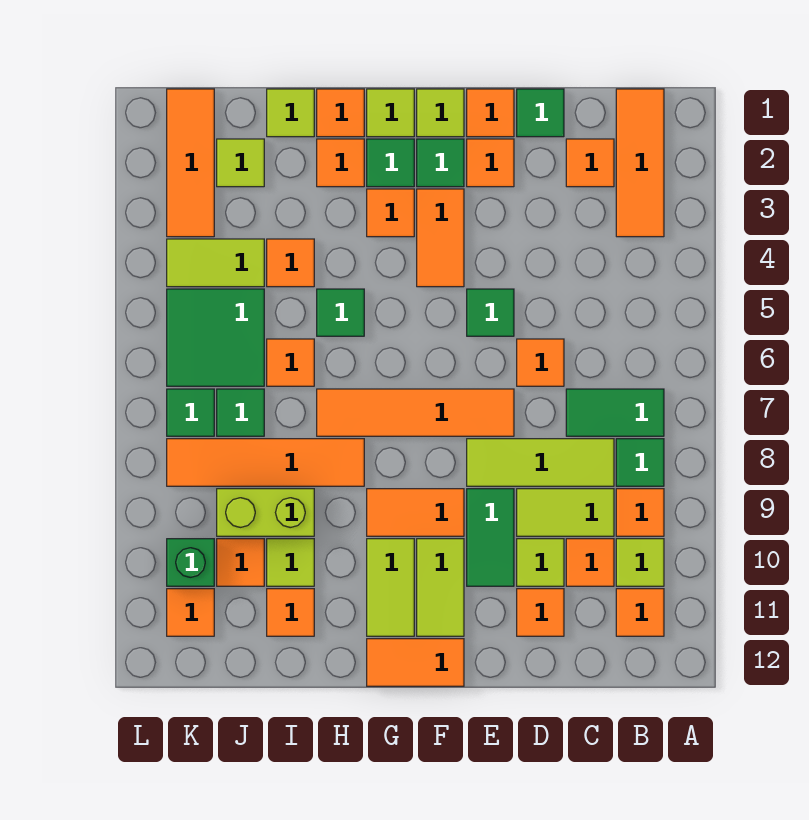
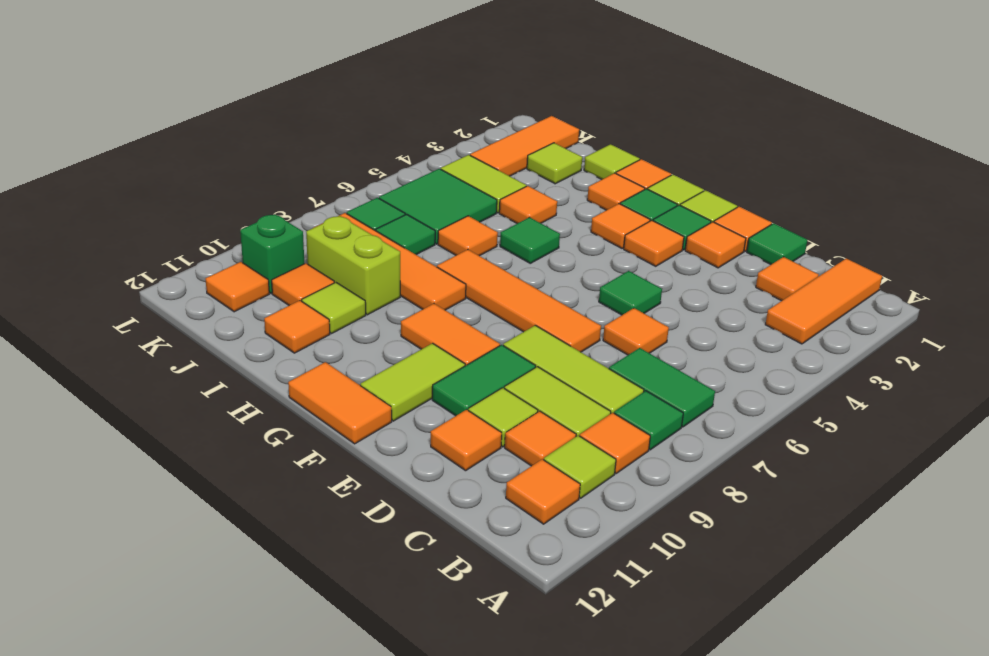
orange 1x2 tile [417,189,464,287] -> orange 1x1 tile [624,220,684,266]
lime 1x2 tile [367,539,414,636] -> none

